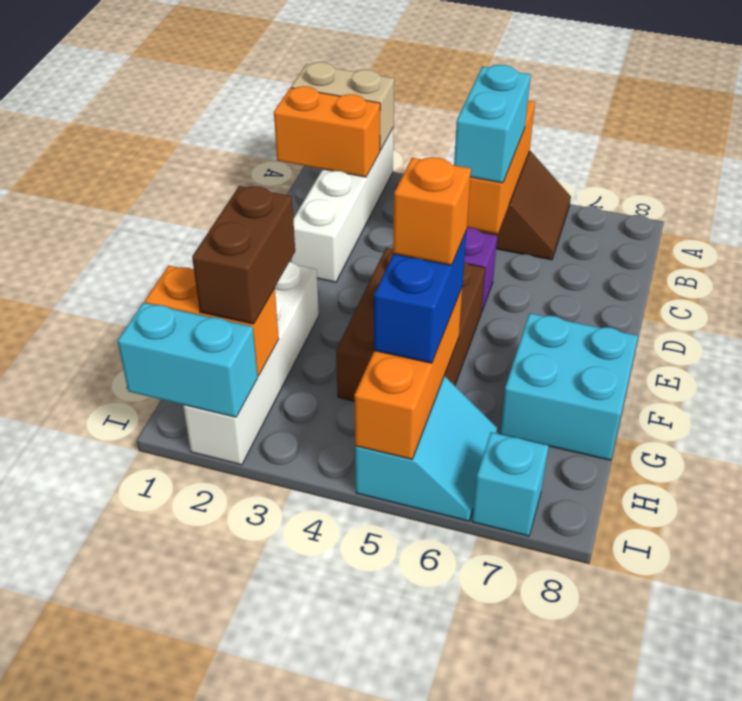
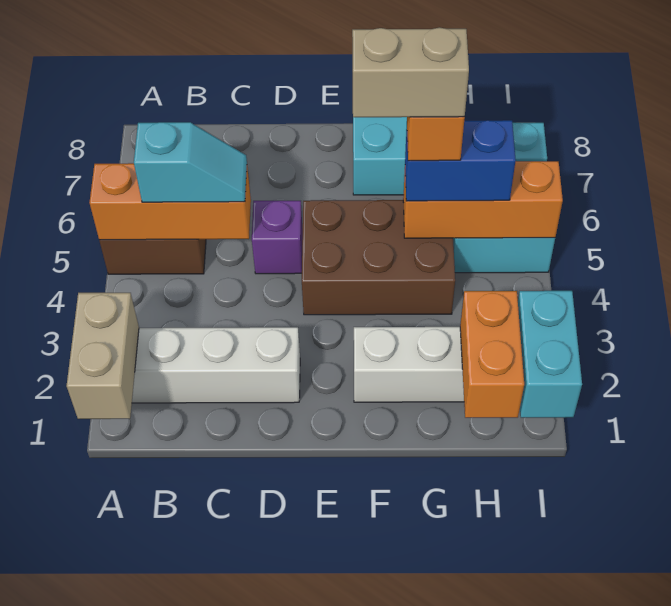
orange 1x2 brick [274,86,380,177] -> none
cyan 1x2 brick [454,65,531,183] -> cyan 1x2 slope [134,122,247,202]
none -> tan 1x2 brick [352,27,469,117]
brown 1x2 brick [192,186,295,324] -> none

